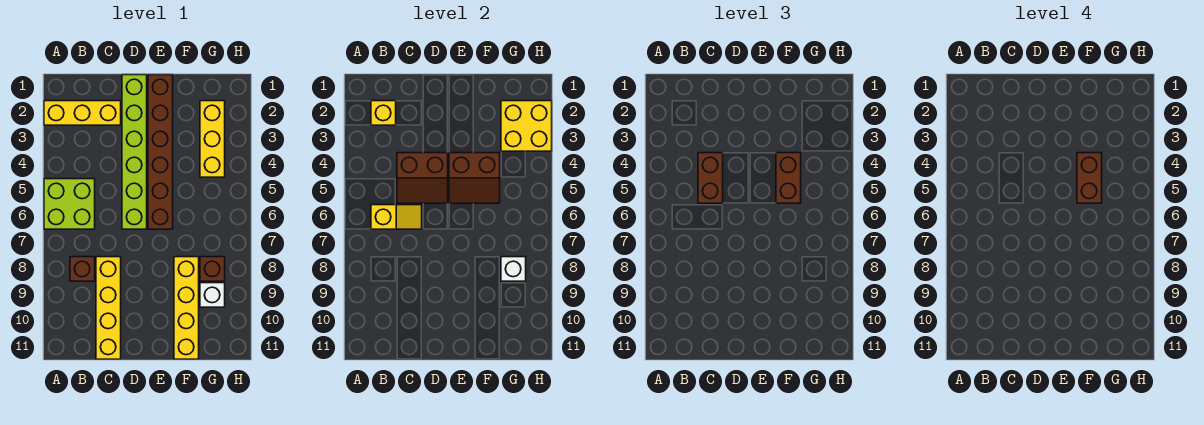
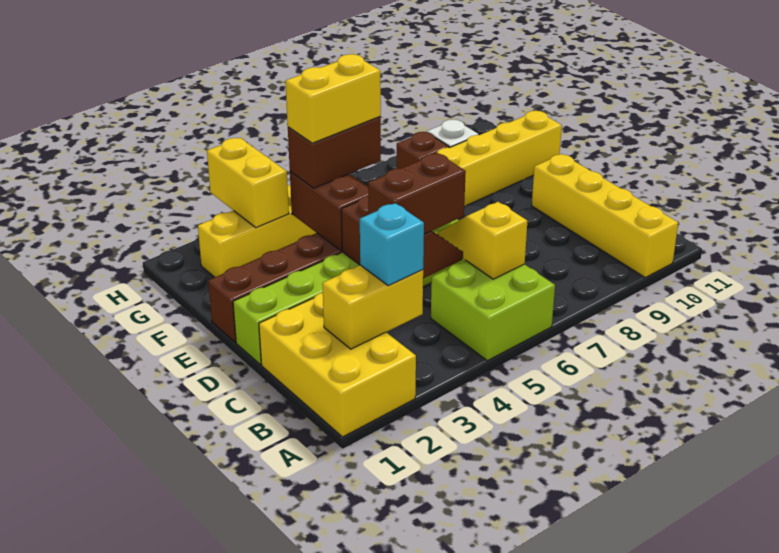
yellow 1x3 brick [44,101,121,125] -> yellow 2x3 brick [259,293,416,437]
yellow 1x1 brick [371,101,396,125] -> yellow 1x2 brick [322,265,423,349]
none -> cyan 1x1 brick [360,203,424,286]
brown 1x1 brick [70,257,95,281] -> none
yellow 1x4 brick [96,257,121,359] -> yellow 1x4 brick turned to [532,154,678,277]
brown 1x2 brick [1077,153,1102,203] -> yellow 1x2 brick [286,54,381,143]
yellow 2x2 brick [501,101,552,151] -> yellow 1x2 brick [207,138,289,228]
white 1x1 brick [501,257,526,281] -> none

